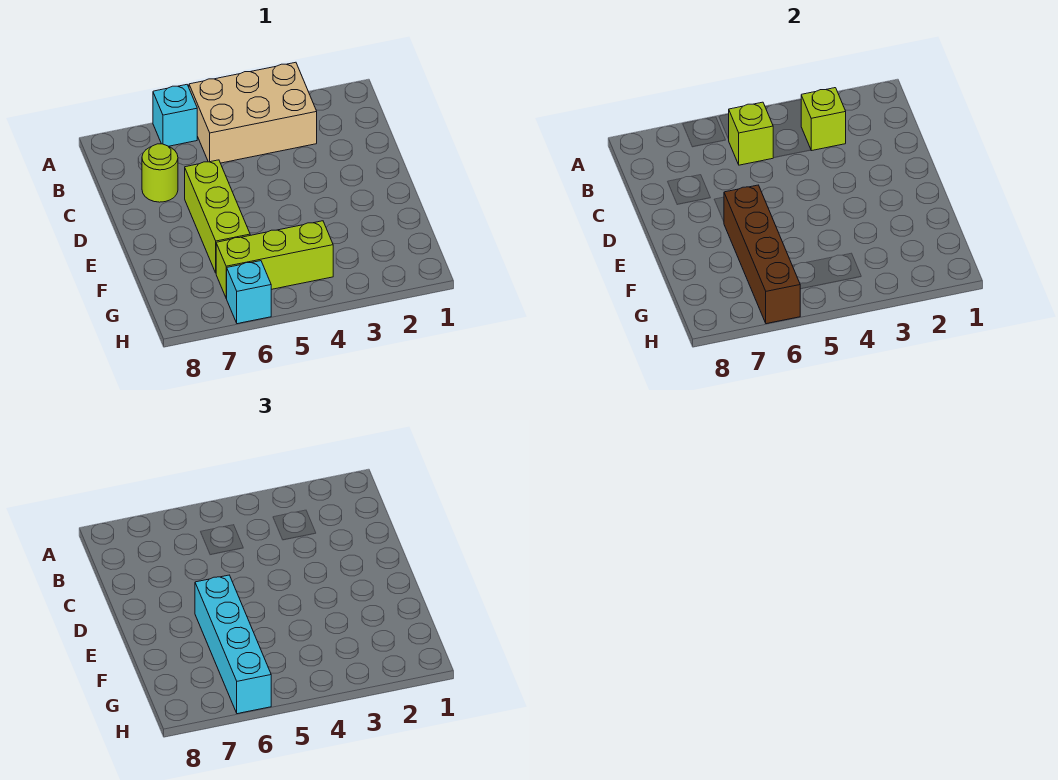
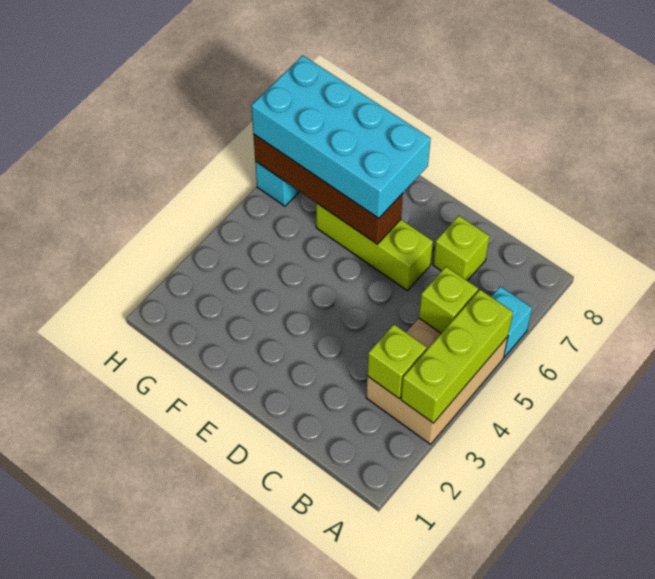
lime 1x1 round brick [142,144,178,202] -> lime 1x1 brick [433,216,490,281]
cyan 1x4 brick [195,575,271,714] -> cyan 2x4 brick [251,55,431,218]
lime 1x3 brick [216,221,333,298] -> lime 1x3 brick moved to [401,290,513,423]

